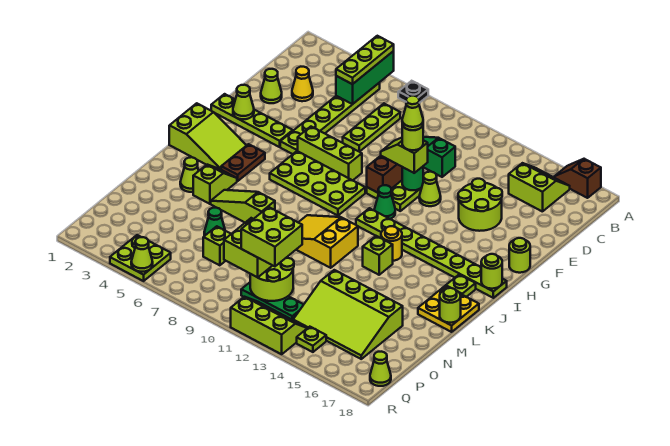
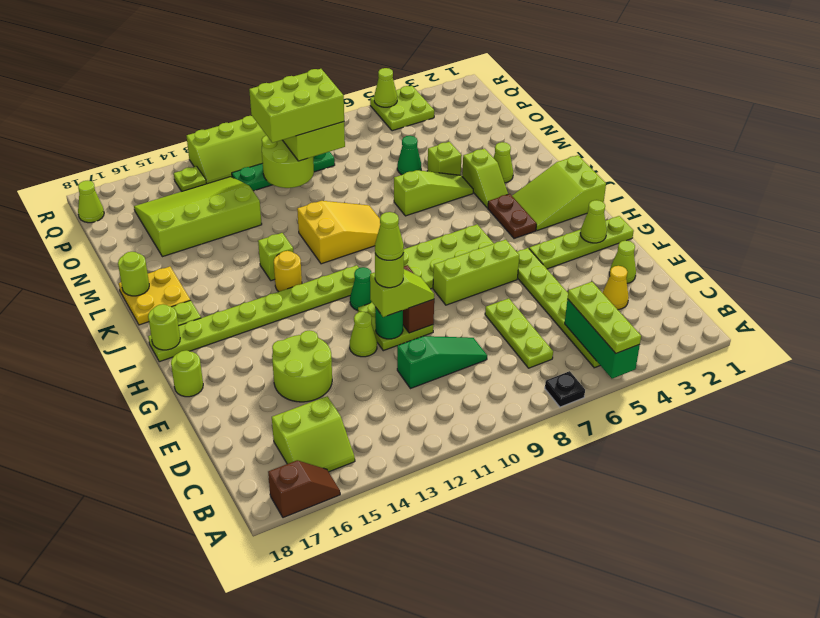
lime 1x1 brick [203,226,231,265] -> lime 1x1 brick moved to [427,142,462,175]
lime 2x2 brick [241,207,302,266] -> lime 2x3 brick [249,69,344,143]
green 1x3 plate [241,283,304,320] -> green 1x4 plate [232,152,335,191]

